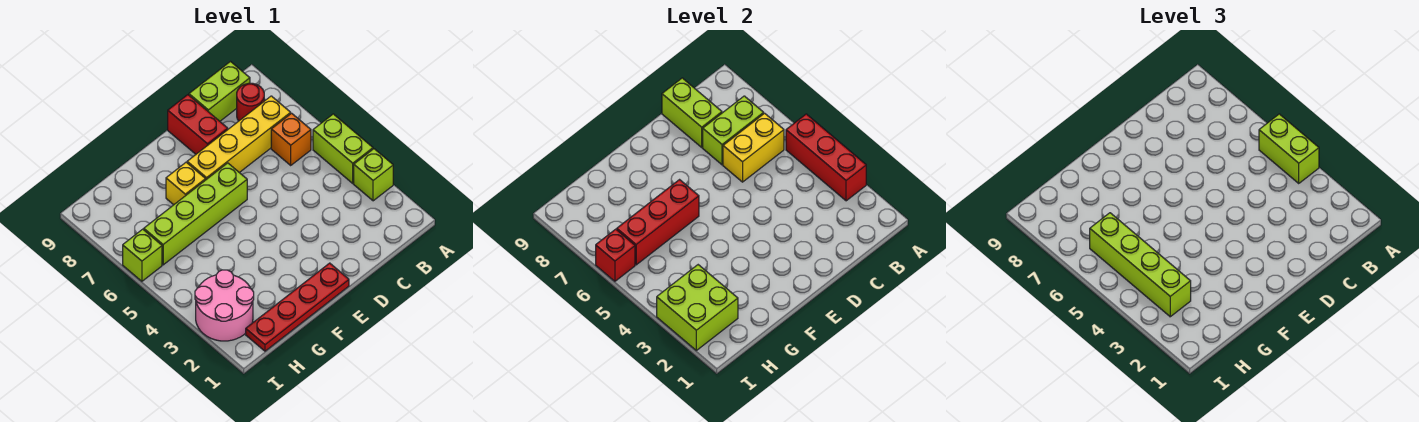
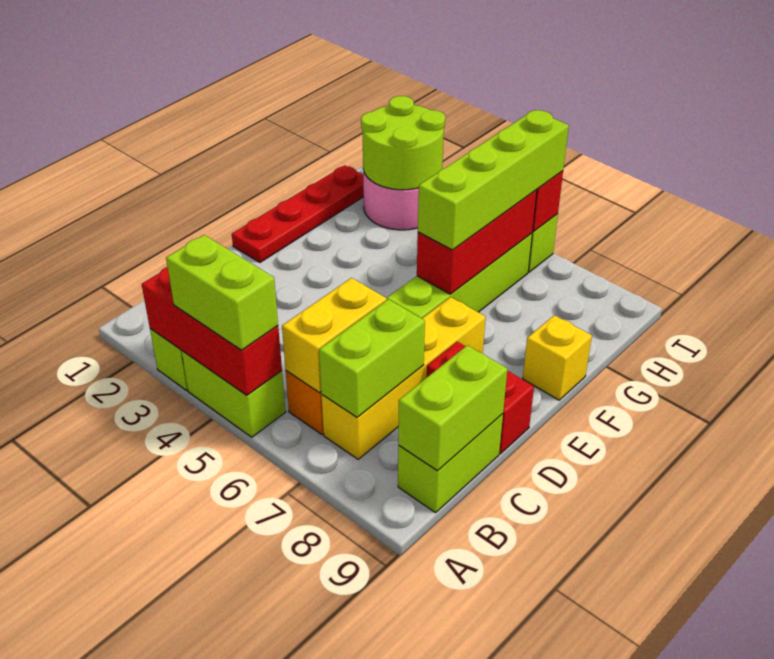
red 1x1 round brick [237,83,264,121] -> none
lime 1x2 brick [662,78,722,147] -> lime 1x2 brick turned to [398,345,507,471]
yellow 1x1 brick [166,162,206,205] -> yellow 1x1 brick moved to [523,315,592,400]
lime 2x2 brick [657,265,738,350] -> lime 2x2 round brick [361,96,445,190]
lime 1x4 brick [1090,213,1191,317] -> lime 1x4 brick turned to [418,110,569,250]

